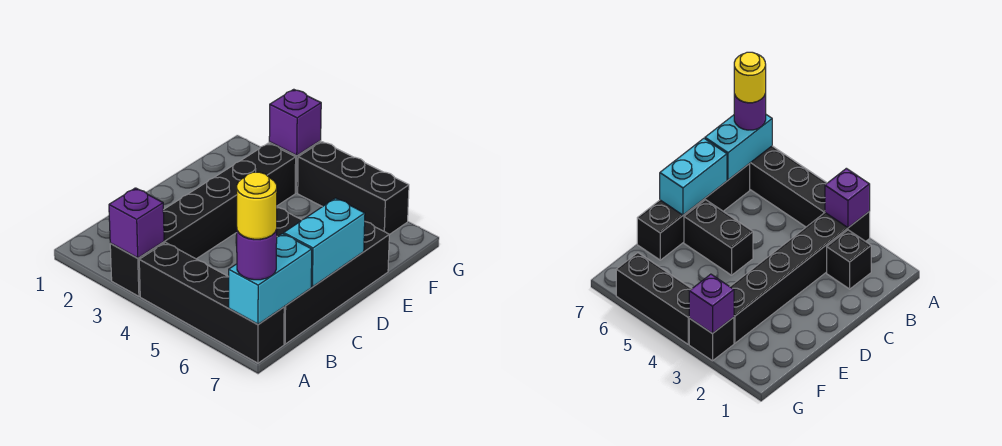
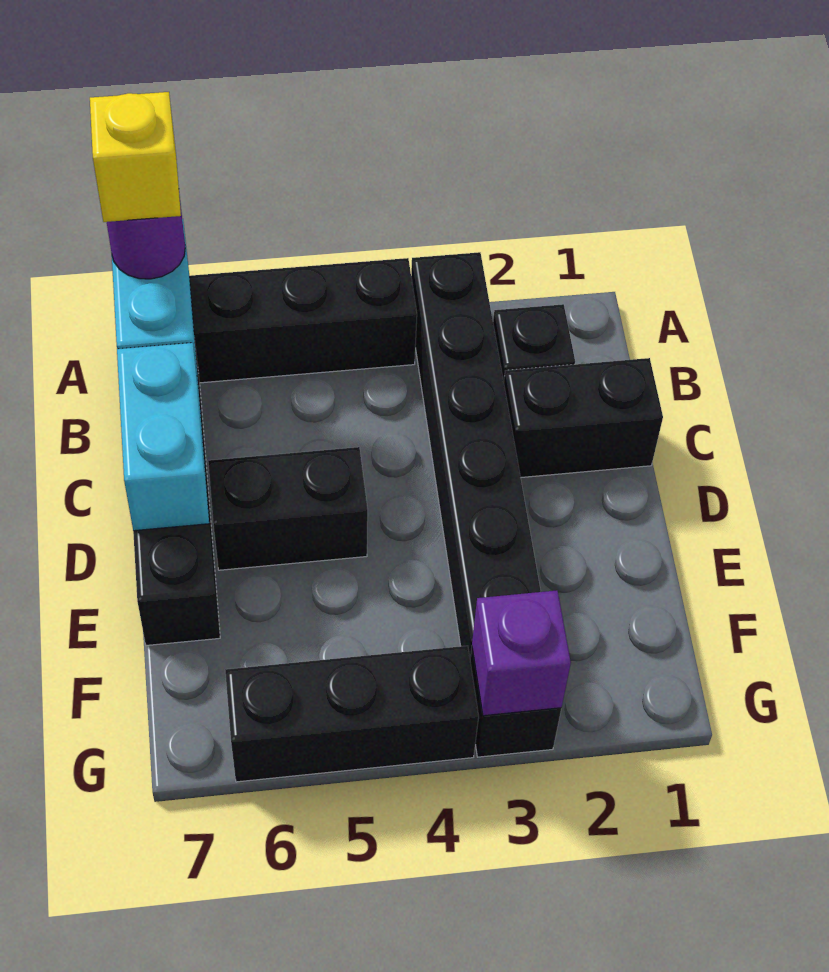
purple 1x1 brick [109,188,164,258] -> none
yellow 1x1 round brick [237,172,277,239] -> yellow 1x1 brick [90,92,181,222]
none -> black 1x2 brick [504,358,663,477]

